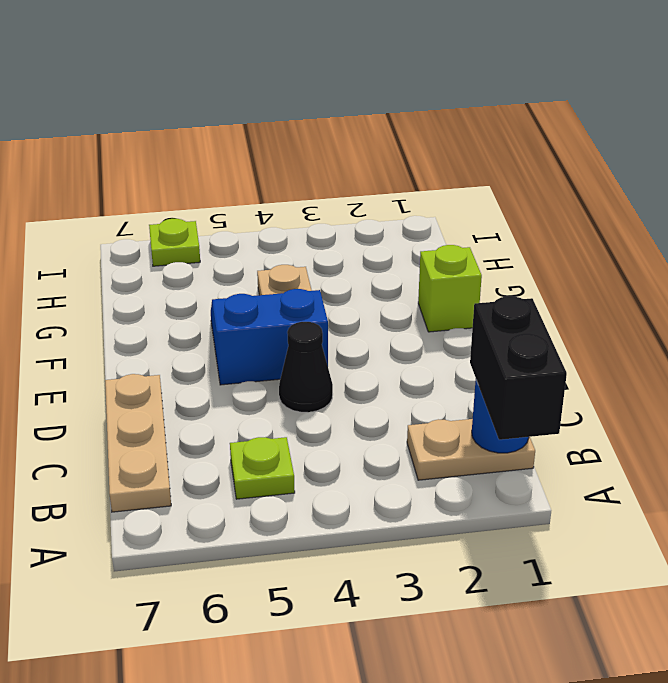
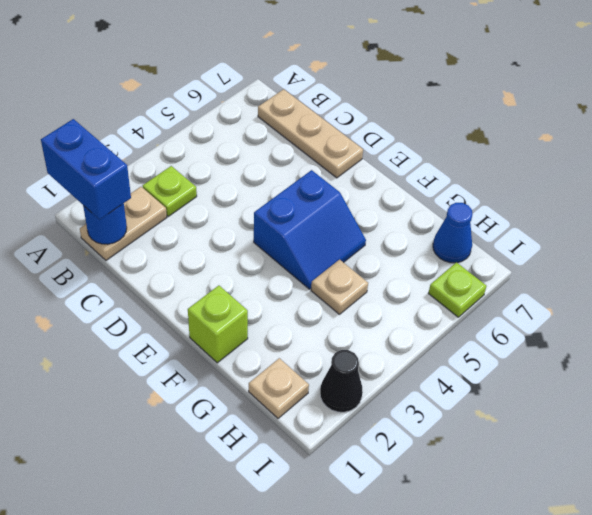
black 1x2 brick [470,296,567,440] -> blue 1x2 brick [41,119,131,220]
lime 1x1 plate [230,437,295,499] -> lime 1x1 plate moved to [143,166,197,216]
black 1x1 cone [279,322,333,412] -> black 1x1 cone moved to [320,350,363,412]
none -> tan 1x1 plate [249,358,309,418]
none -> blue 1x1 cone [433,203,472,263]

